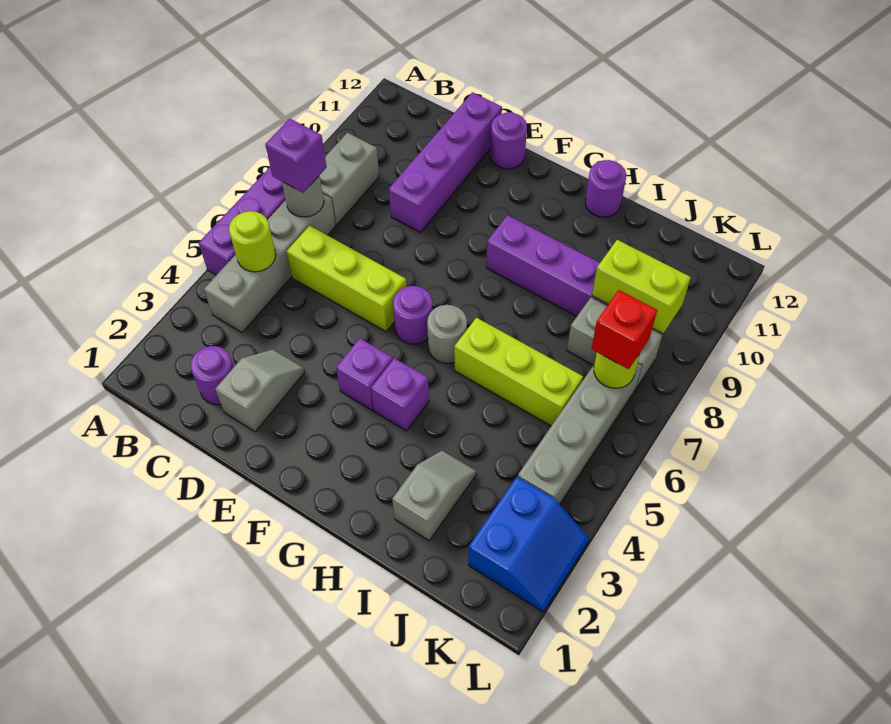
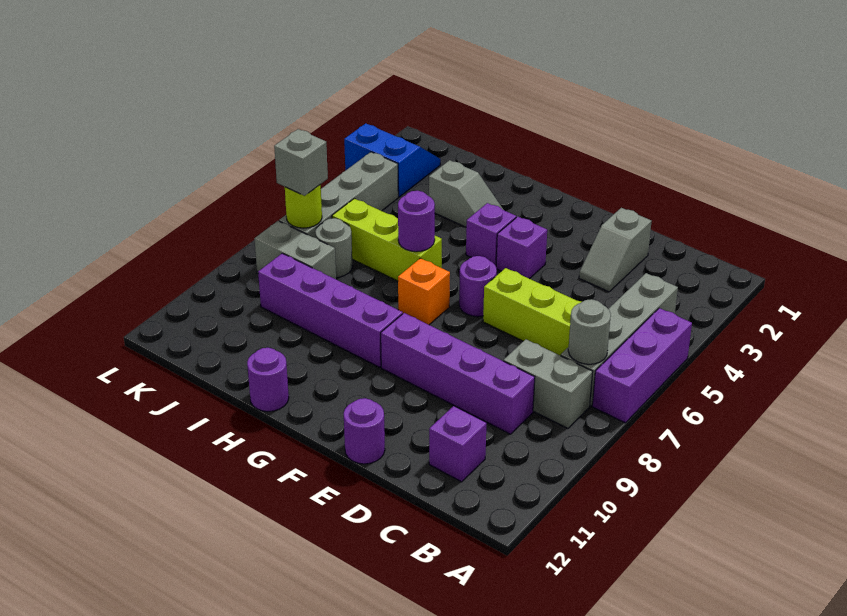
lime 1x1 round brick [229,211,276,272] -> none
purple 1x1 brick [265,119,327,193] -> purple 1x1 brick moved to [429,406,486,482]
grey 1x2 brick [320,133,379,225] -> grey 1x2 brick turned to [503,339,593,428]
purple 1x1 round brick [190,346,234,405] -> purple 1x1 round brick moved to [398,191,435,252]
purple 1x4 brick [389,92,502,233] -> purple 1x4 brick turned to [381,313,535,434]
grey 1x1 round brick [427,305,467,363] -> grey 1x1 round brick moved to [315,218,352,277]
none -> orange 1x1 brick [398,258,450,325]
grey 1x2 slope [392,451,476,541] -> grey 1x2 slope turned to [429,160,503,227]
lime 1x2 brick [592,240,691,333] -> none
blue 2x2 slope [468,477,589,612] -> blue 2x2 slope turned to [344,123,440,197]
red 1x1 brick [591,290,657,369] -> grey 1x1 brick [274,129,328,196]

